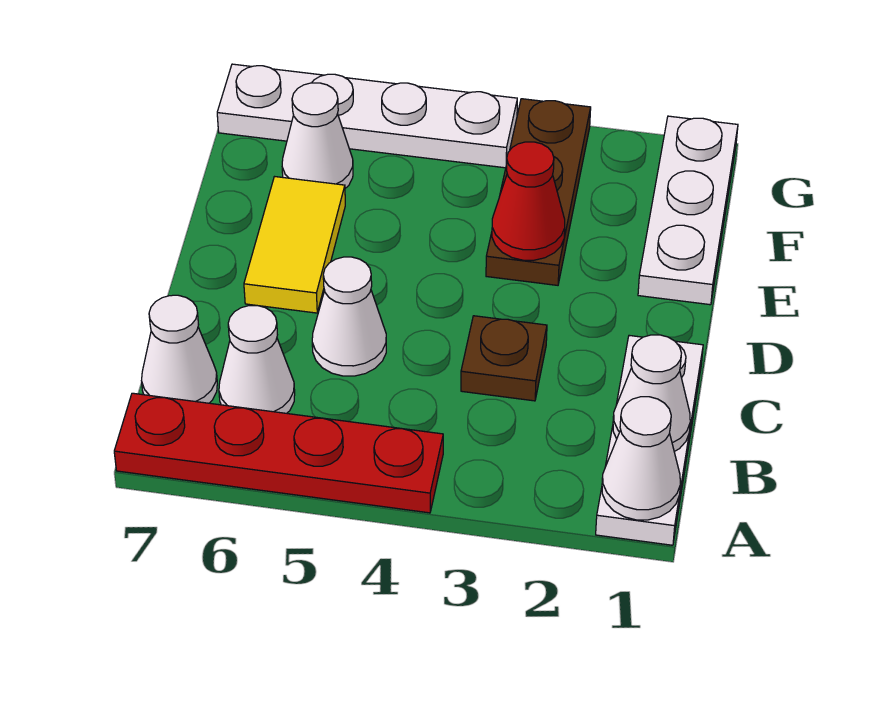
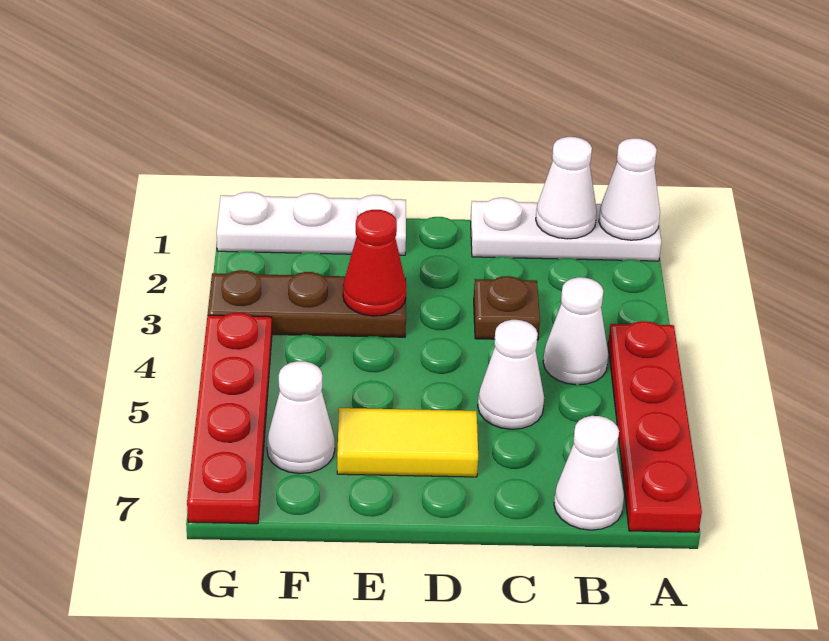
white 1x1 cone [219,306,295,413] -> white 1x1 cone moved to [543,277,608,385]
white 1x4 plate [217,64,517,168] -> red 1x4 plate [187,312,272,524]

